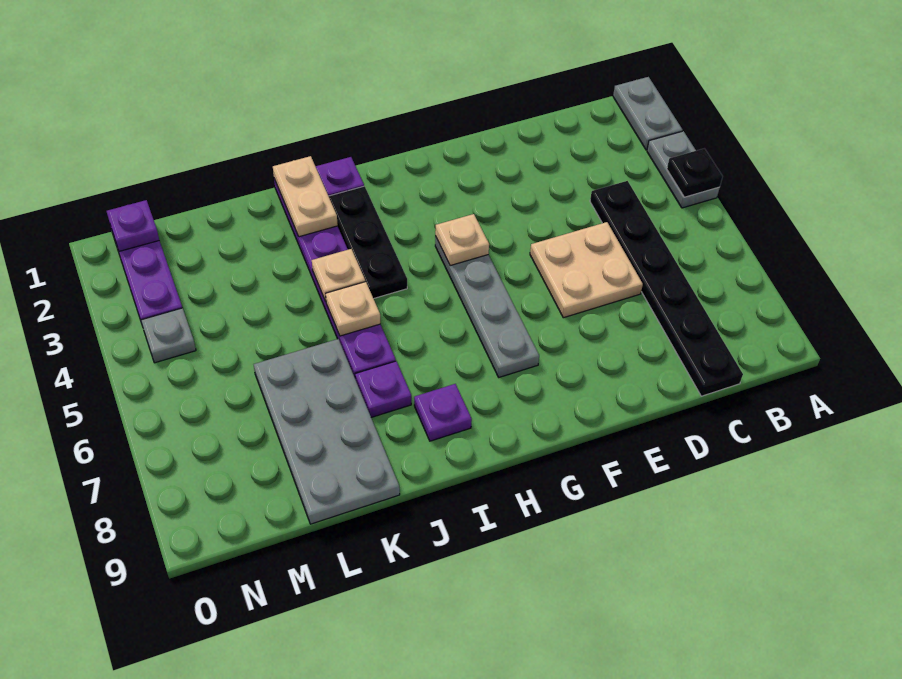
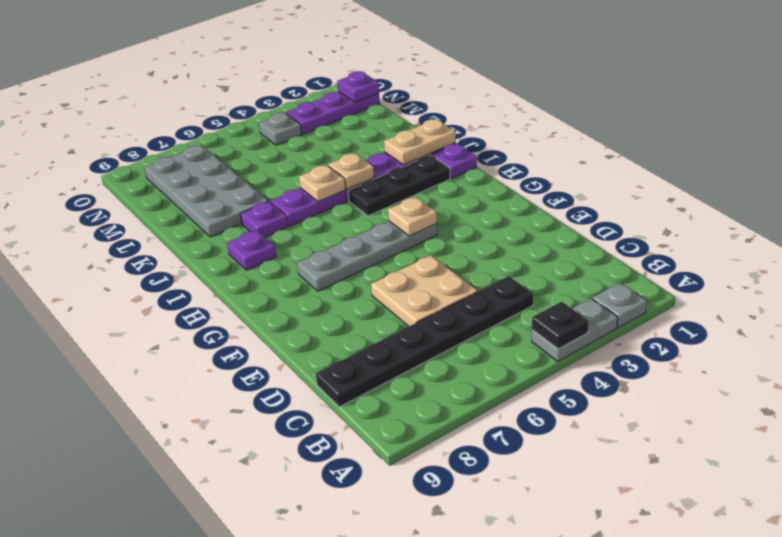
grey 1x2 plate [613,77,683,150] -> grey 1x1 plate [592,283,647,328]
grey 2x4 plate [254,339,400,524] -> grey 2x4 plate turned to [144,145,268,237]

